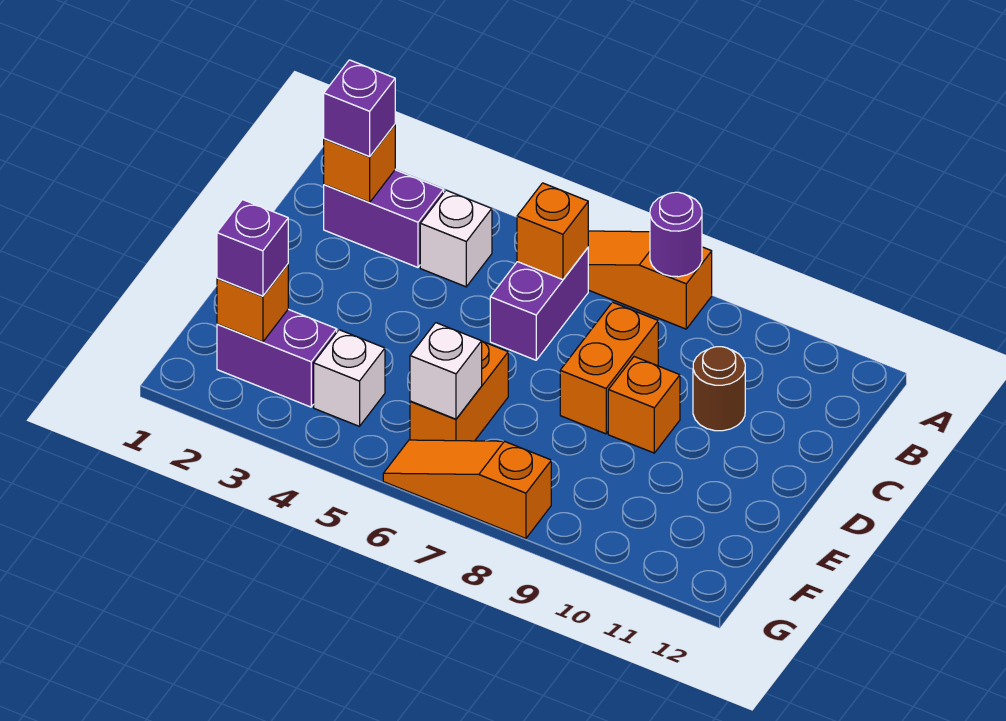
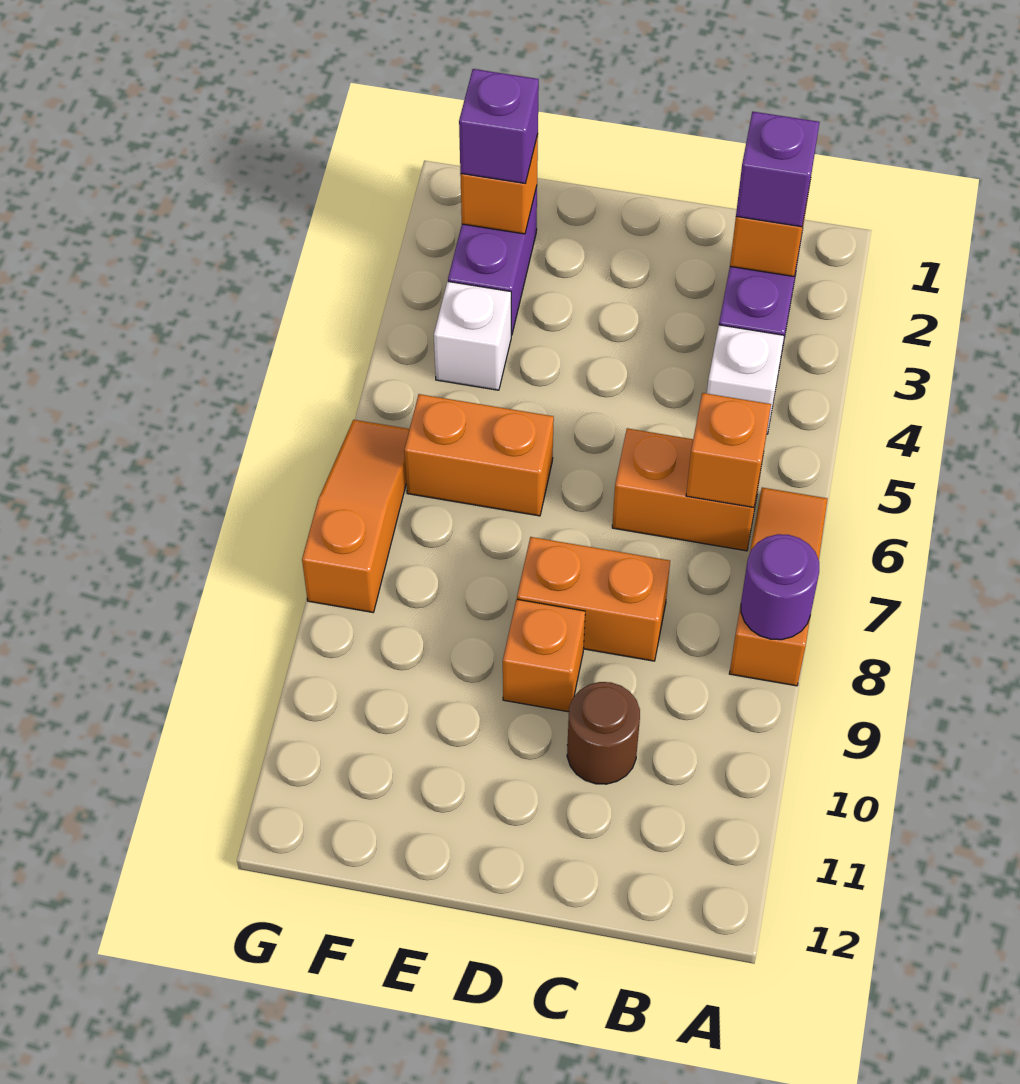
purple 1x2 brick [490,248,588,360] -> orange 1x2 brick [612,428,763,551]
white 1x1 brick [410,323,482,419] -> none

